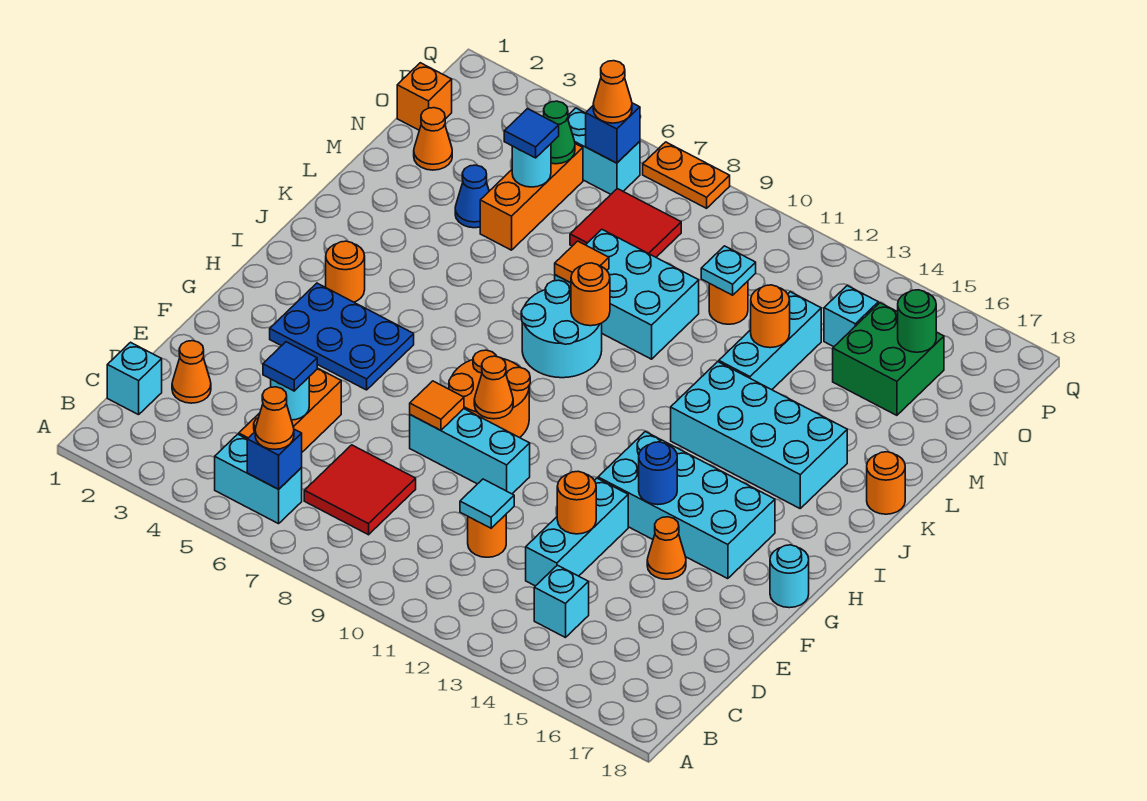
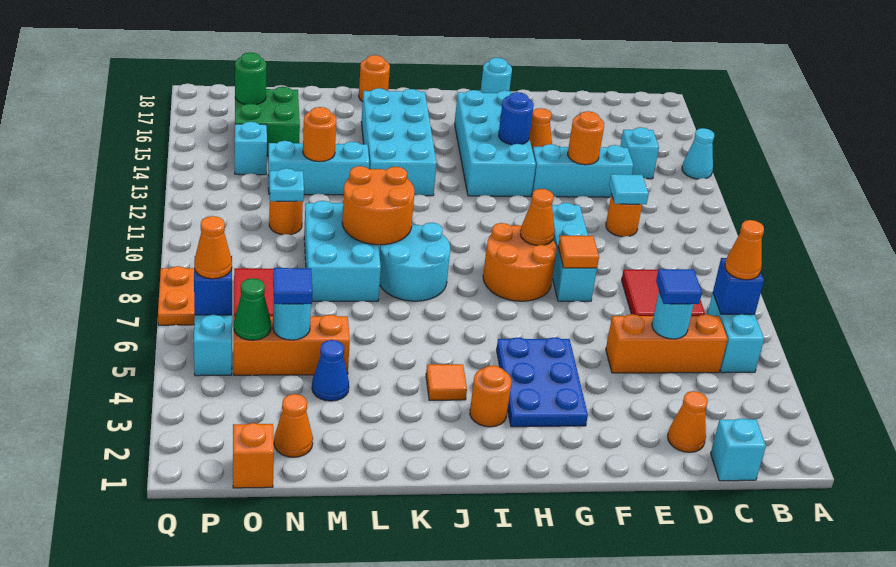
none -> cyan 1x1 cone [682,128,714,179]
orange 1x1 round brick [571,263,610,326] -> orange 2x2 round brick [342,166,414,245]
orange 1x1 tile [555,241,609,283] -> orange 1x1 tile moved to [426,364,467,400]

